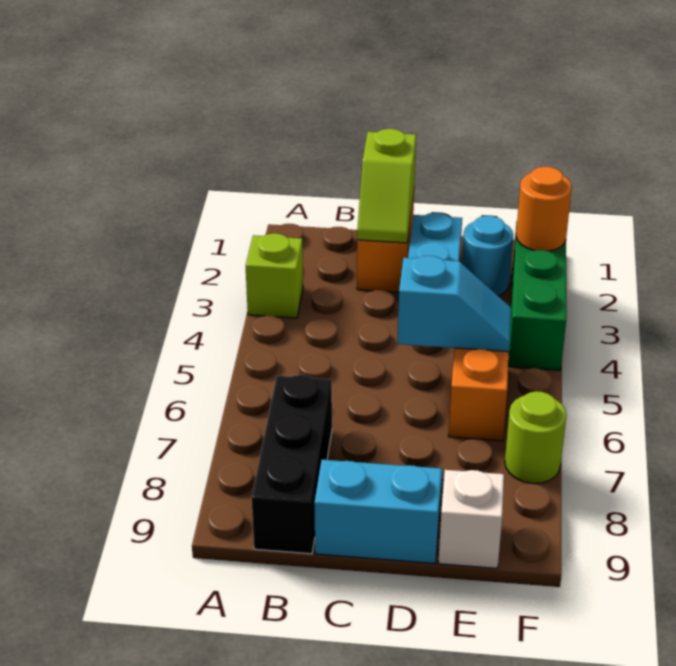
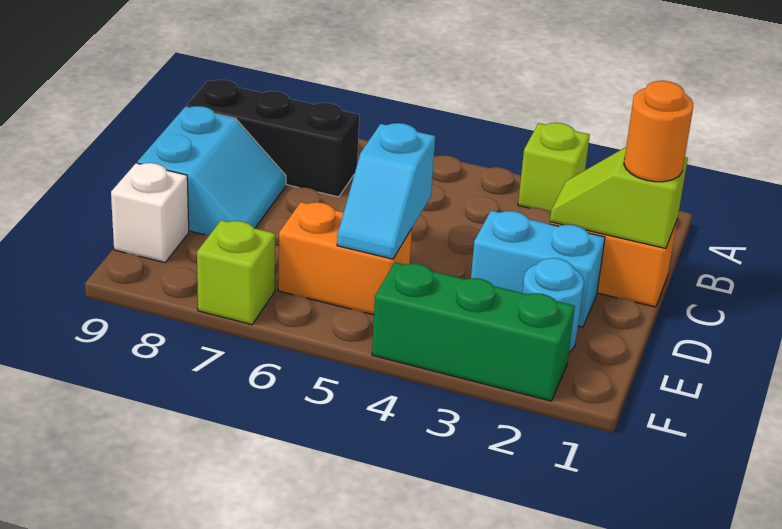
orange 1x1 round brick [516,167,572,251] -> orange 1x1 round brick moved to [624,81,693,182]
lime 1x1 round brick [505,391,566,483] -> lime 1x1 brick [197,220,275,325]

